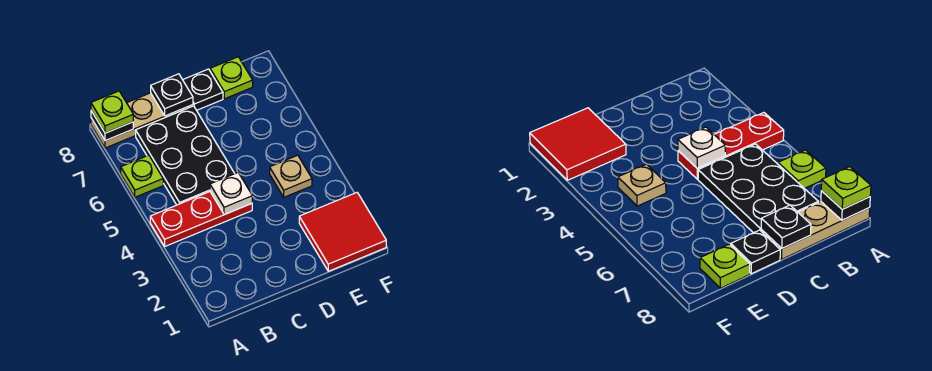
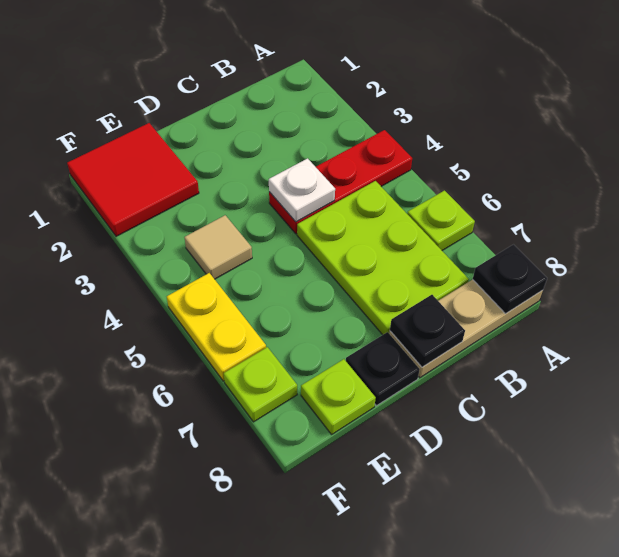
lime 1x1 plate [91,91,133,133] -> lime 1x1 plate moved to [224,347,297,422]
black 2x3 plate [136,106,235,205] -> lime 2x3 plate [297,181,469,335]
tan 1x1 plate [270,155,312,197] -> tan 1x1 tile [184,215,252,279]
none -> yellow 1x2 plate [167,273,266,381]

